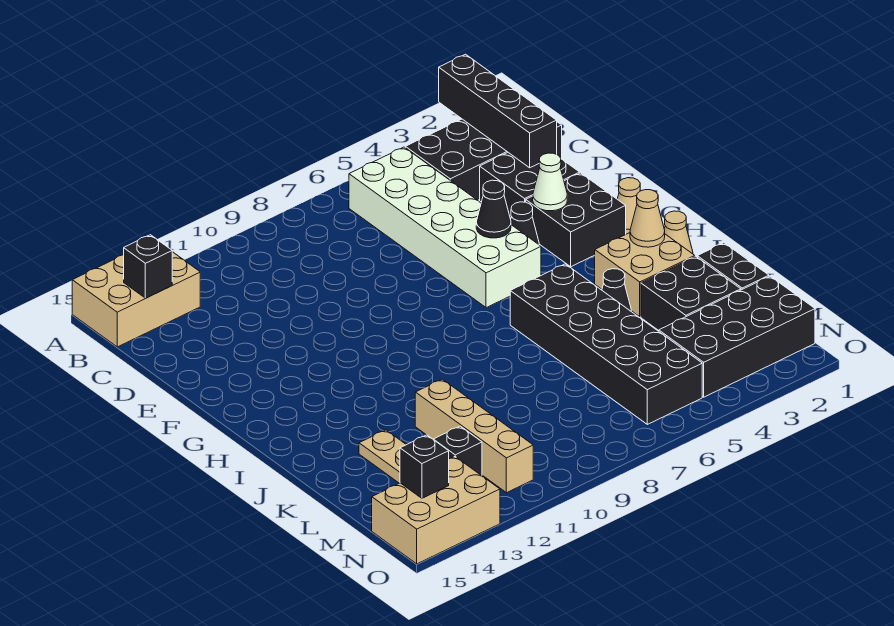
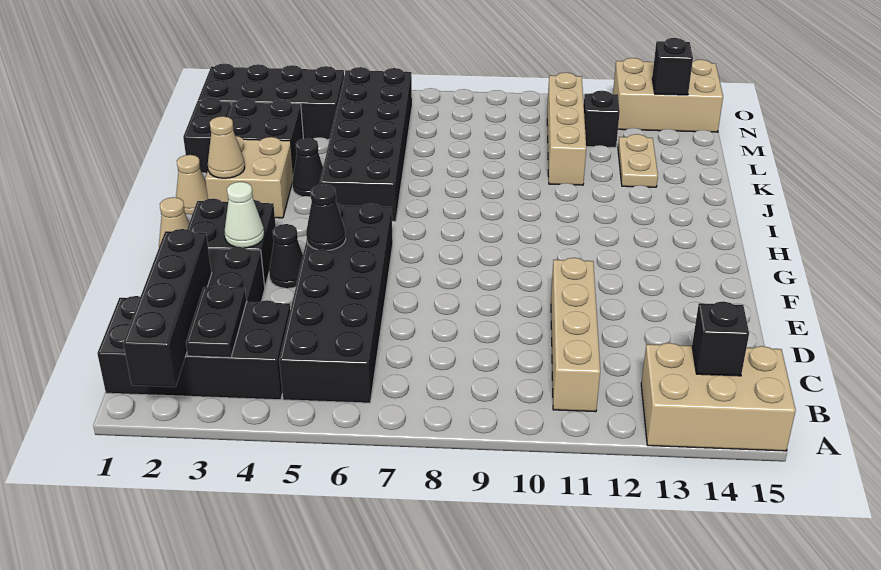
none -> black 1x2 plate [186,285,246,358]
white 2x6 brick [349,147,541,308] -> black 2x6 brick [279,203,393,403]
none -> tan 1x4 brick [551,258,600,412]

